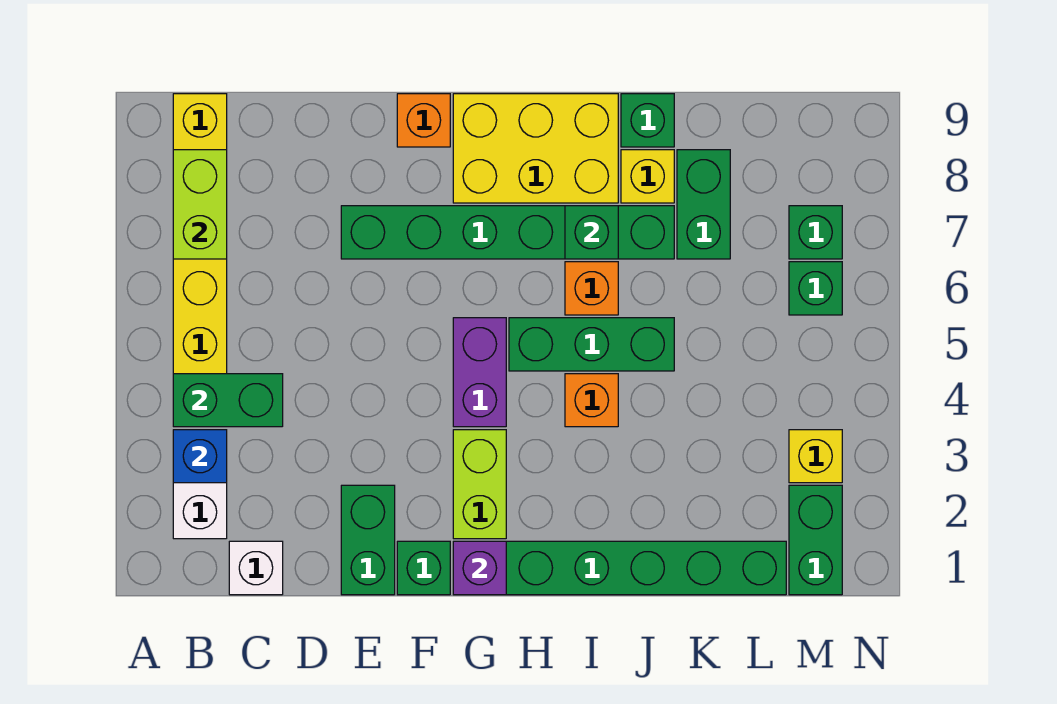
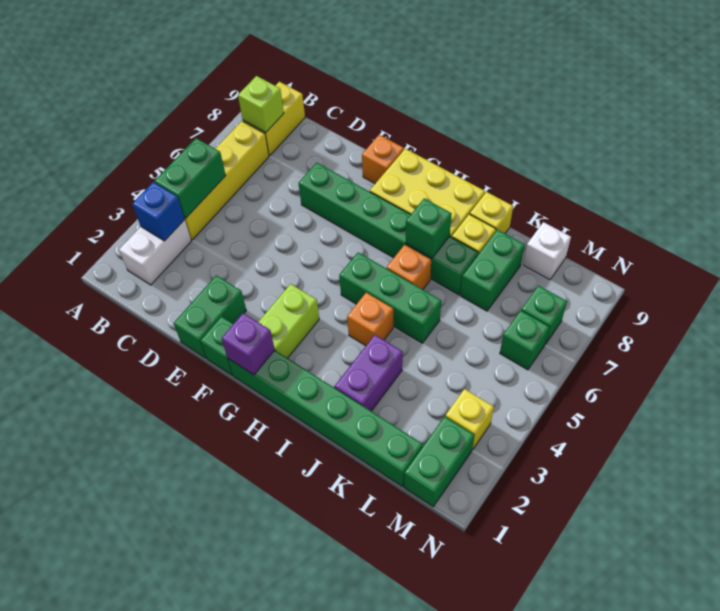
green 1x2 brick [173,374,283,427] -> green 1x2 brick turned to [154,138,226,218]
lime 1x2 brick [173,150,227,259] -> lime 1x1 brick [238,76,284,132]
white 1x1 brick [229,541,283,595] -> white 1x1 brick moved to [523,222,571,280]
purple 1x2 brick [453,318,506,427] -> purple 1x2 brick moved to [335,335,403,411]
green 1x1 brick [621,94,674,147] -> yellow 1x1 brick [470,192,513,233]

